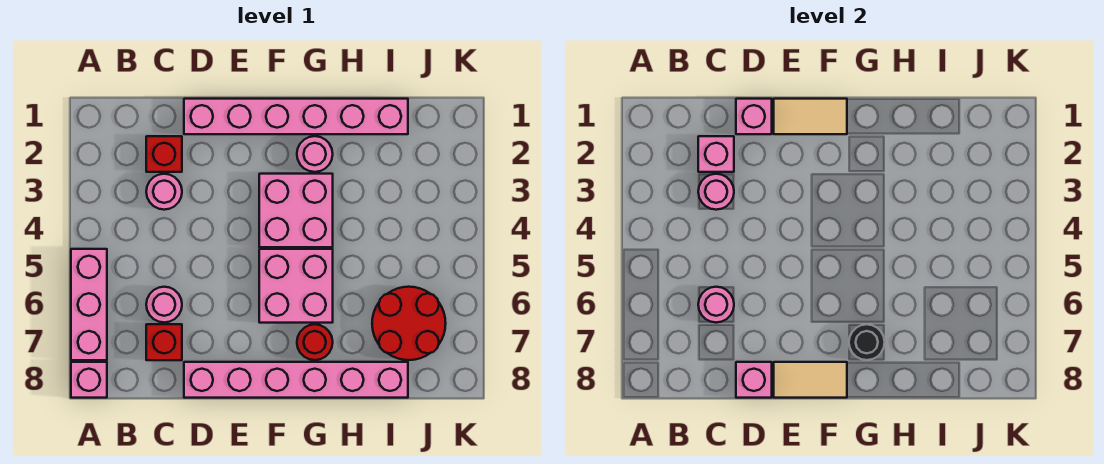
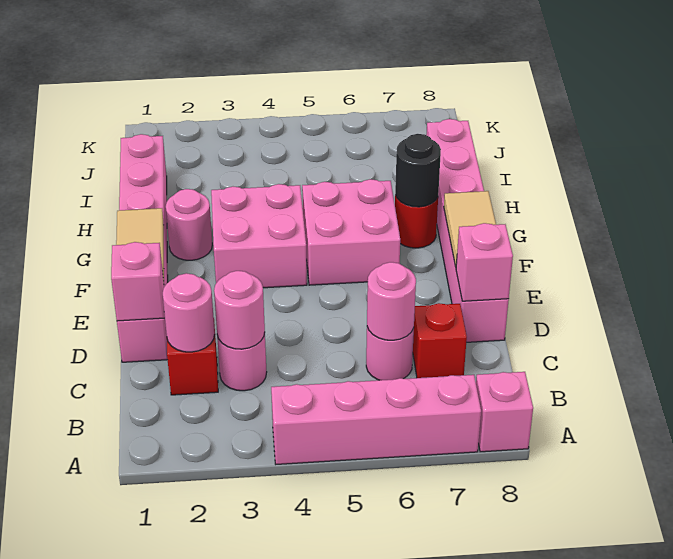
pink 1x3 brick [71,249,107,360] -> pink 1x4 brick [271,375,481,464]
pink 1x1 brick [698,136,734,172] -> pink 1x1 round brick [163,273,215,352]
red 2x2 round brick [372,287,446,360] -> none

